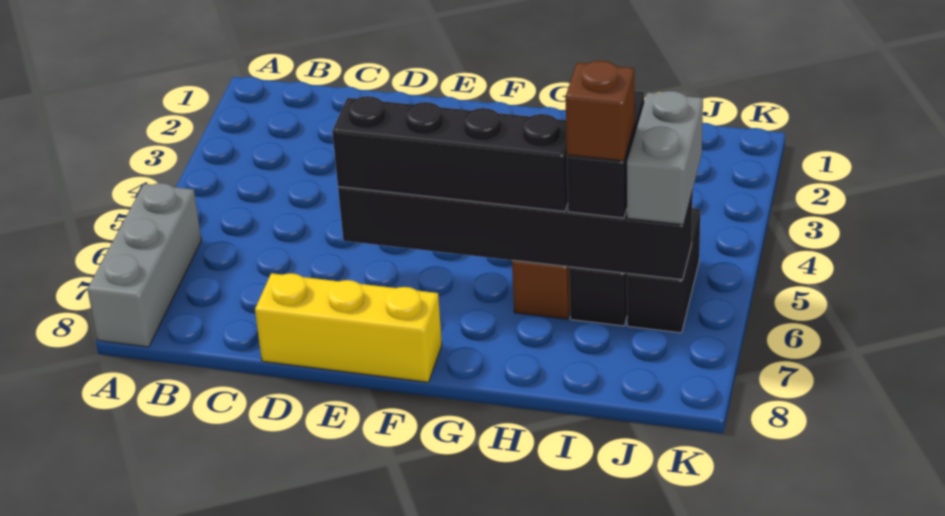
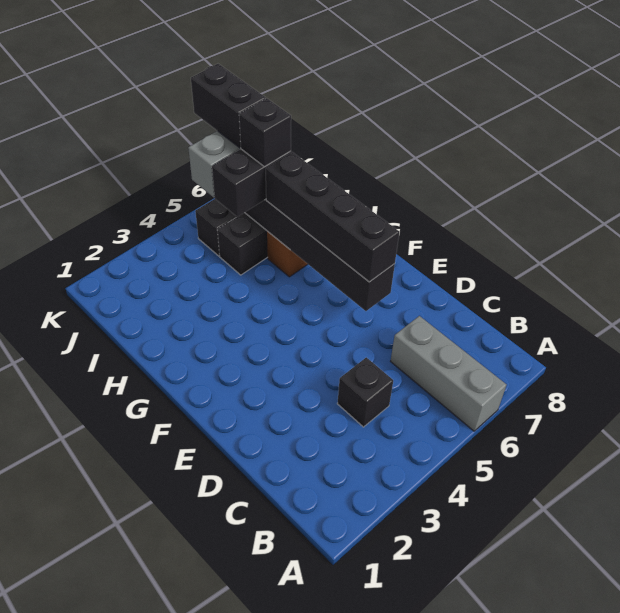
grey 1x3 brick [87,183,202,347] -> grey 1x3 brick turned to [390,316,507,431]
none -> black 1x1 brick [337,357,393,427]
yellow 1x3 brick [255,273,442,382] -> none
brown 1x1 brick [565,61,634,161] -> black 1x1 brick [239,98,291,166]
none -> black 1x2 brick [191,64,266,148]

